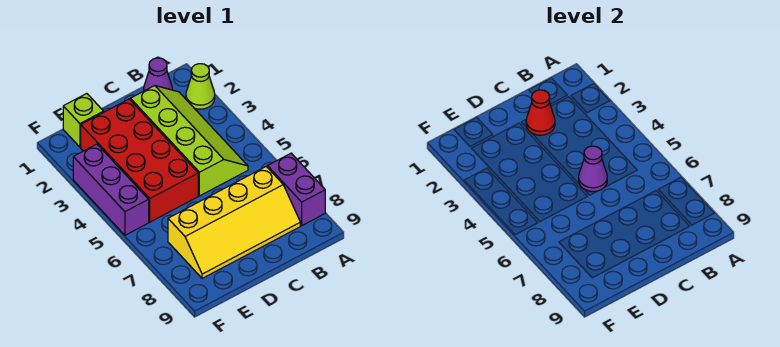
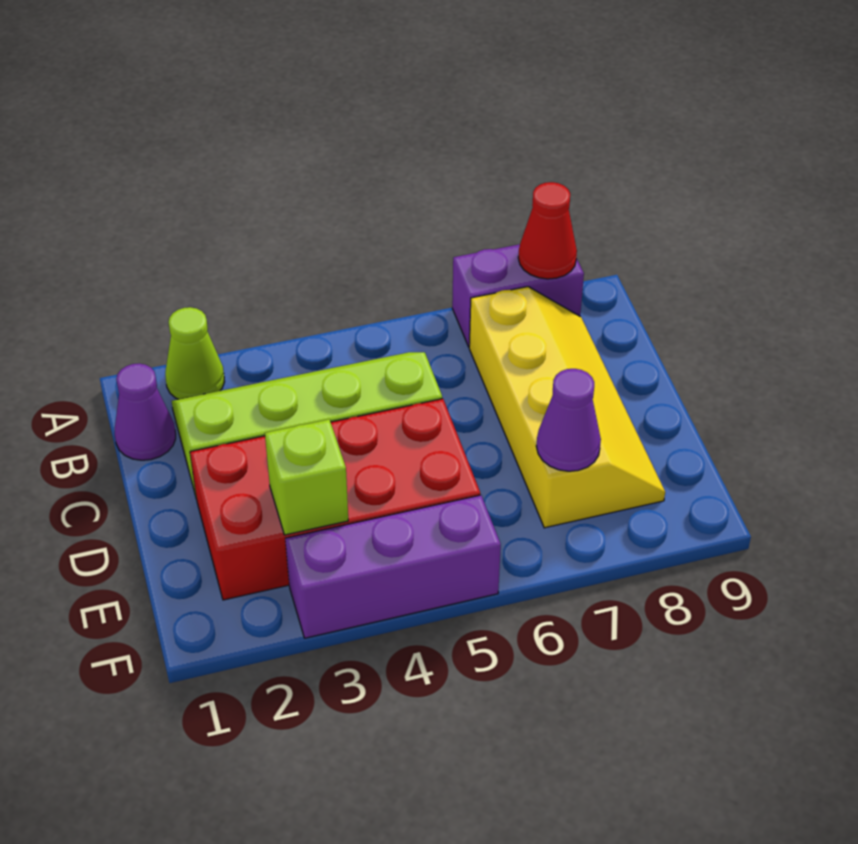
red 1x1 cone [526,90,555,135] -> red 1x1 cone moved to [518,182,577,279]
purple 1x1 cone [579,146,607,192] -> purple 1x1 cone moved to [536,369,601,471]
lime 1x1 brick [63,94,104,147] -> lime 1x1 brick moved to [265,419,348,535]

